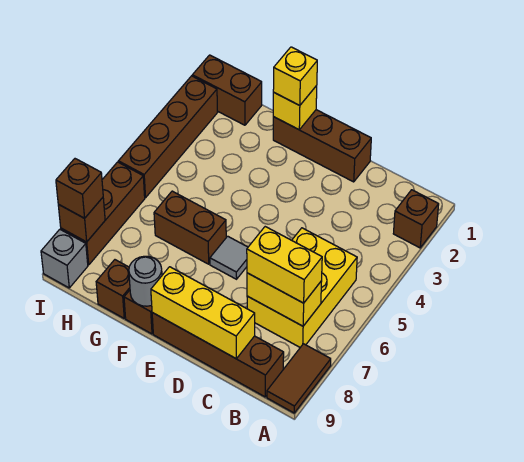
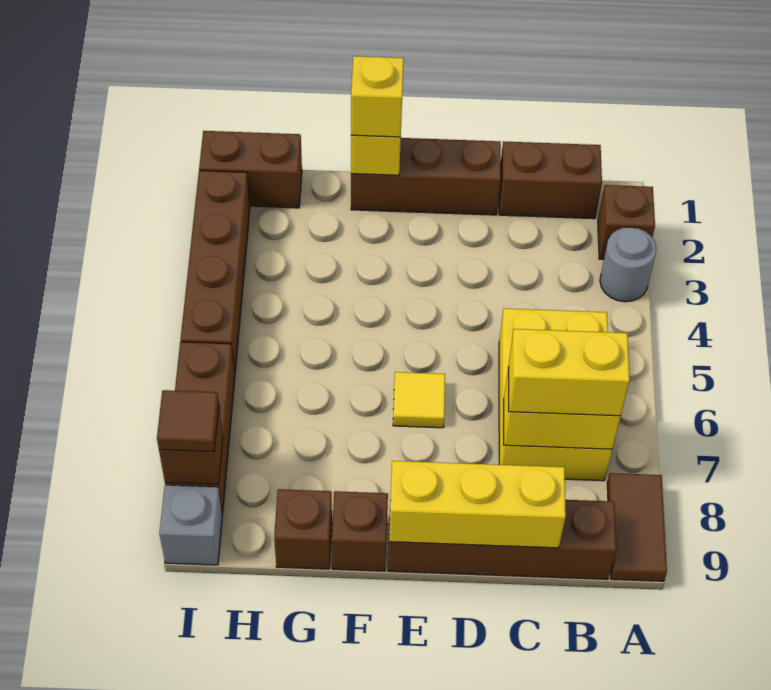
grey 1x1 tile [210,236,248,279] -> yellow 1x1 tile [393,372,445,428]
brown 1x2 brick [154,191,226,264] -> brown 1x2 brick moved to [499,141,602,219]
grey 1x1 round brick [129,256,162,306] -> grey 1x1 round brick moved to [600,227,656,302]
brown 1x1 brick [56,159,103,218] -> brown 1x1 tile [157,390,219,452]

